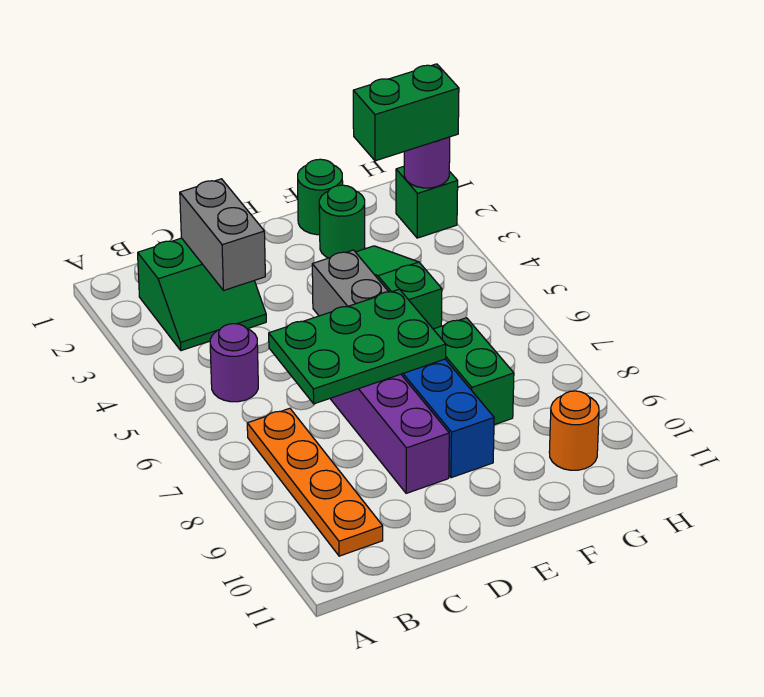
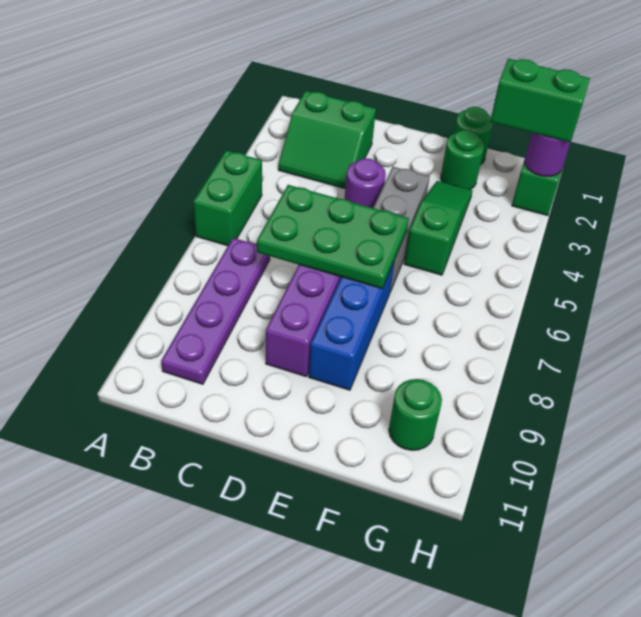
purple 1x1 round brick [210,324,258,402] -> purple 1x1 round brick moved to [345,158,386,208]
orange 1x4 plate [247,408,383,556] -> purple 1x4 plate [161,238,270,384]
grey 1x2 brick [180,179,265,291] -> none
green 1x2 brick [434,318,514,425] -> green 1x2 brick moved to [193,150,262,246]
orange 1x1 round brick [549,391,599,470] -> green 1x1 round brick [389,379,442,450]

